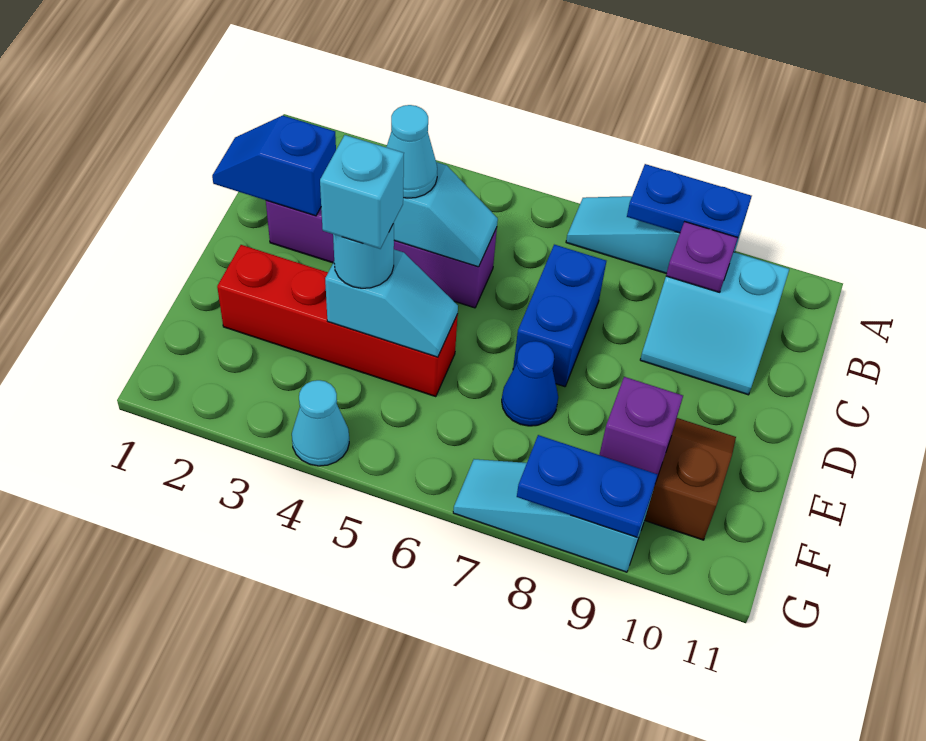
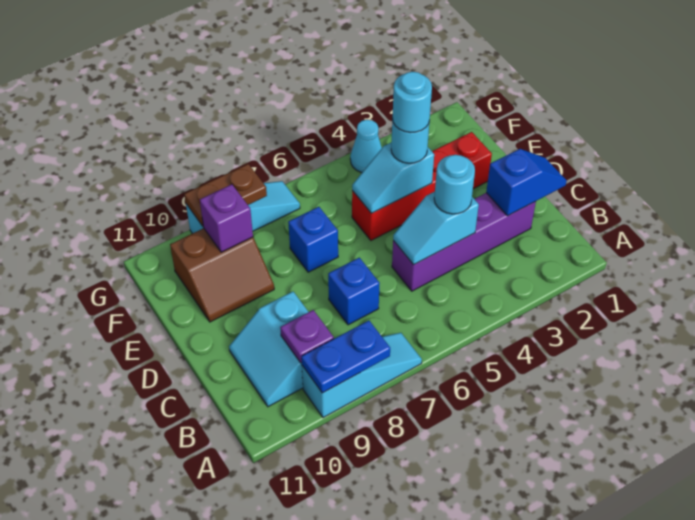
cyan 2x2 slope [640,252,789,395] -> cyan 2x2 slope turned to [229,292,308,407]
cyan 1x1 cone [386,105,437,198] -> cyan 1x1 round brick [434,155,475,214]
blue 1x2 brick [513,245,606,387] -> blue 1x1 brick [328,258,380,325]
cyan 1x1 brick [320,135,404,249] -> cyan 1x1 round brick [392,72,432,133]
blue 1x1 cone [502,341,558,426] -> blue 1x1 brick [288,207,338,272]
blue 1x2 plate [517,435,658,537] -> brown 1x2 plate [184,164,267,226]

